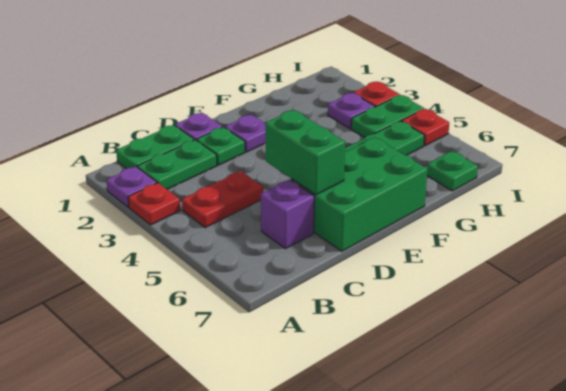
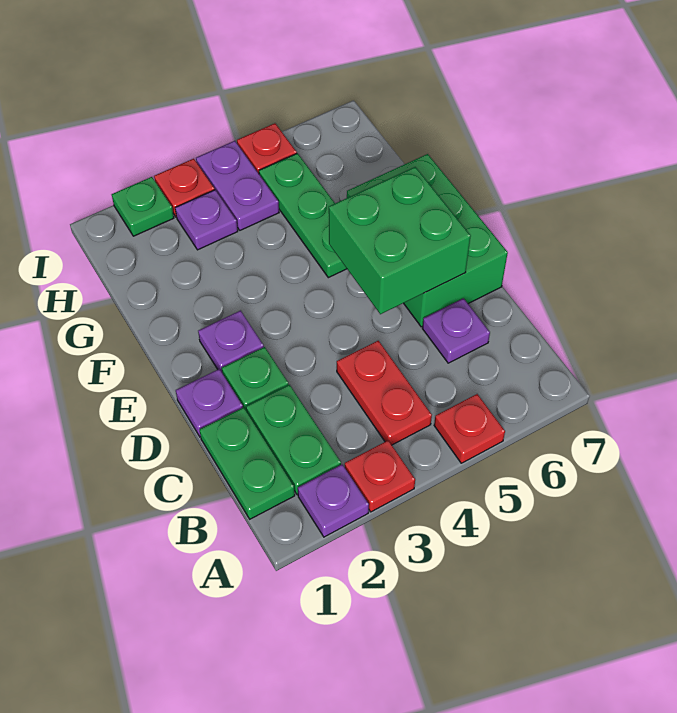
none -> red 1x1 plate [434,394,505,463]
purple 1x1 brick [261,180,314,249] -> purple 1x1 plate [422,298,490,363]
green 1x2 brick [265,110,345,195] -> green 2x2 brick [329,167,471,314]
green 1x2 plate [351,95,424,138] -> purple 1x2 plate [196,141,279,230]
green 1x1 plate [427,151,478,191] -> green 1x1 plate moved to [112,177,174,236]

